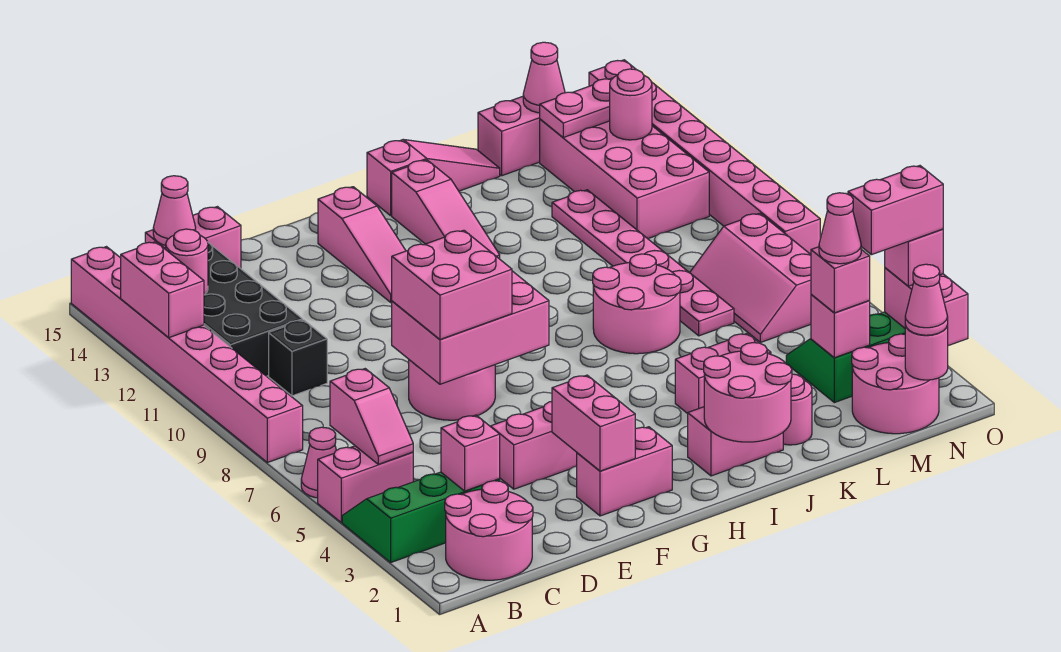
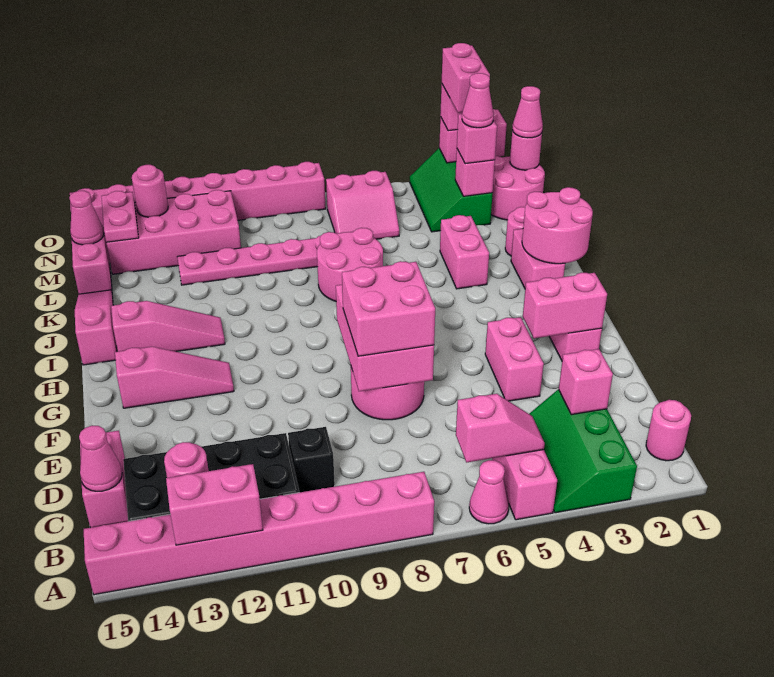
pink 2x2 round brick [445,481,533,580] -> pink 1x1 round brick [646,400,691,461]
pink 2x3 slope [690,213,811,343] -> pink 2x2 slope [326,171,399,239]

